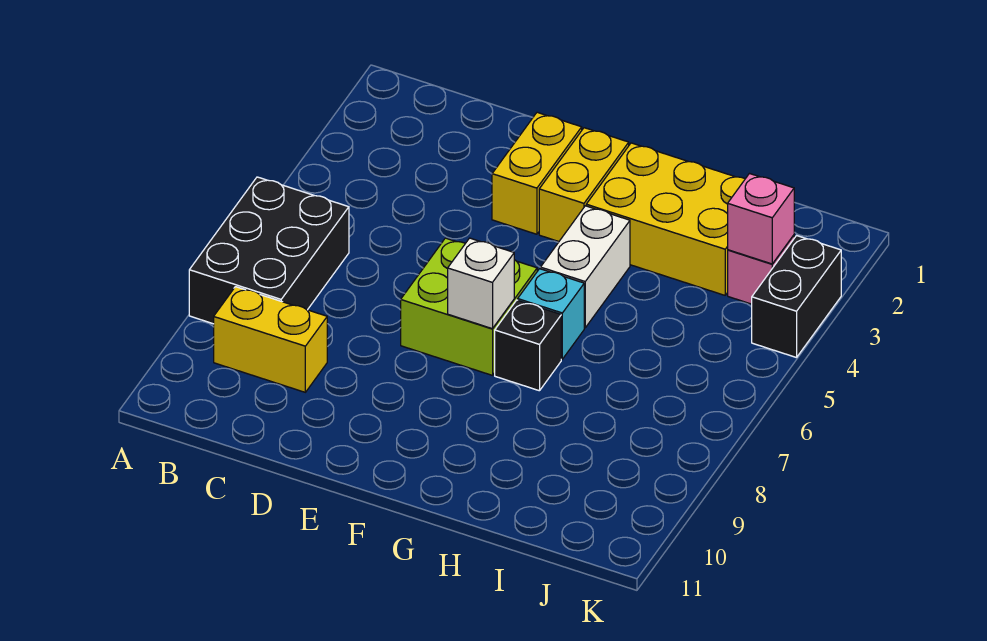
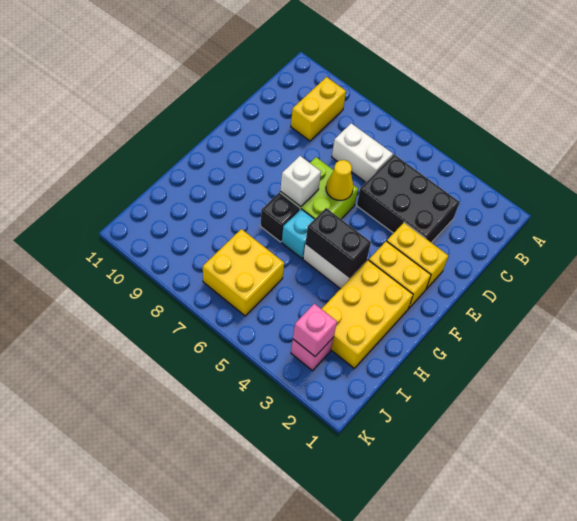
black 2x3 brick [189,177,349,324] -> black 2x3 brick moved to [357,155,460,243]
none -> white 1x2 brick [332,123,393,182]
none -> yellow 1x1 cone [326,160,353,200]
none -> yellow 2x2 brick [203,229,284,316]
black 1x2 brick [752,236,841,358] -> black 1x2 brick moved to [306,208,371,277]

